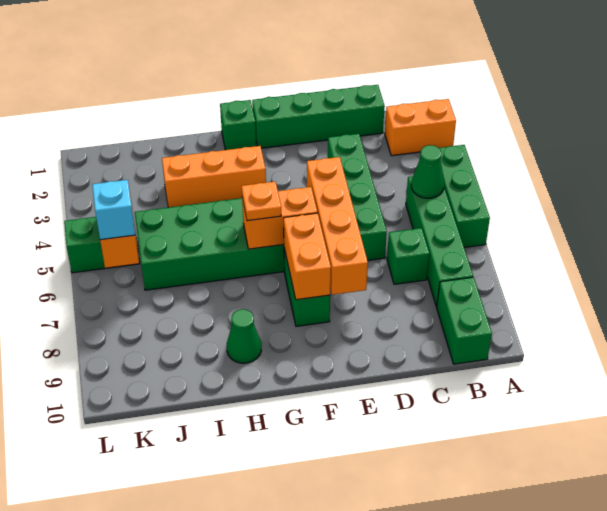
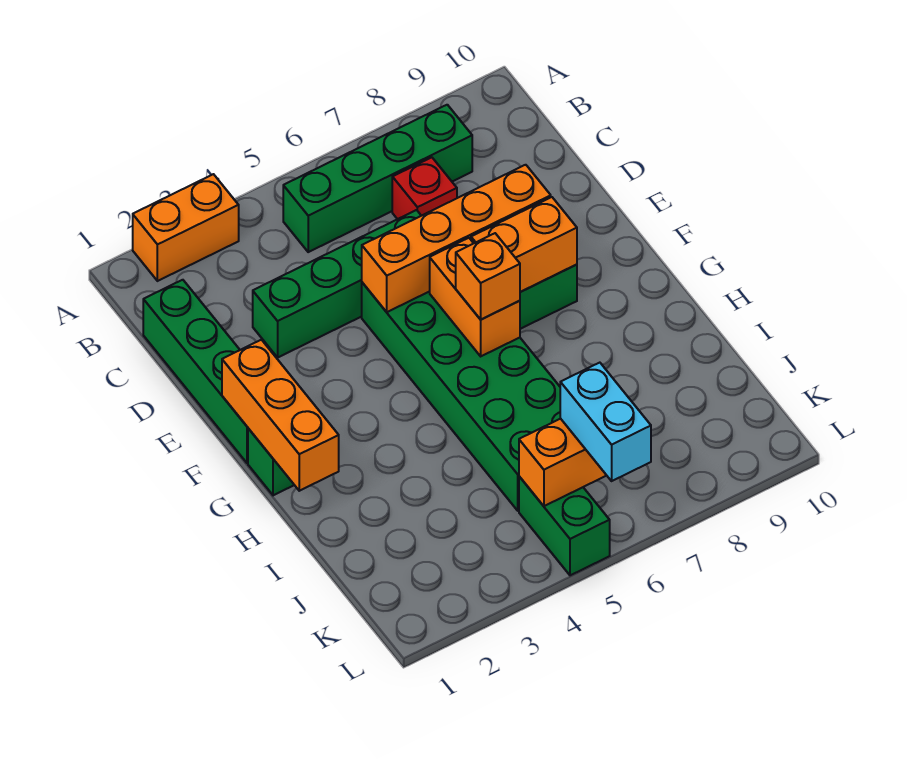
orange 1x2 brick [385,99,456,156] -> orange 1x2 brick turned to [133,174,239,281]
green 1x3 brick [439,145,490,248] -> none
green 1x1 cone [411,145,444,198] -> none
green 1x2 brick [437,277,492,364] -> none
green 1x1 brick [387,228,429,284] -> red 1x1 brick [392,157,457,219]
orange 1x3 brick [162,146,266,207] -> orange 1x3 brick moved to [222,340,339,491]
orange 1x1 plate [242,181,281,221] -> orange 1x1 brick [456,233,520,320]
green 1x1 cone [227,309,261,363] -> none
cyan 1x1 brick [92,180,135,240] -> cyan 1x2 brick [560,363,651,481]

